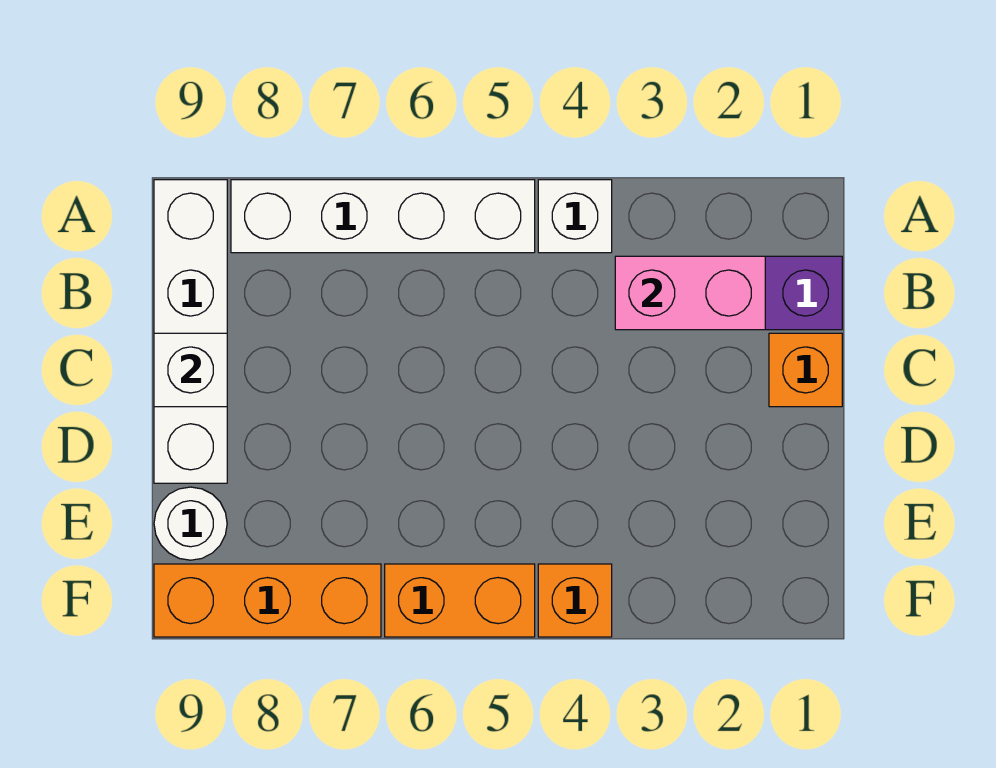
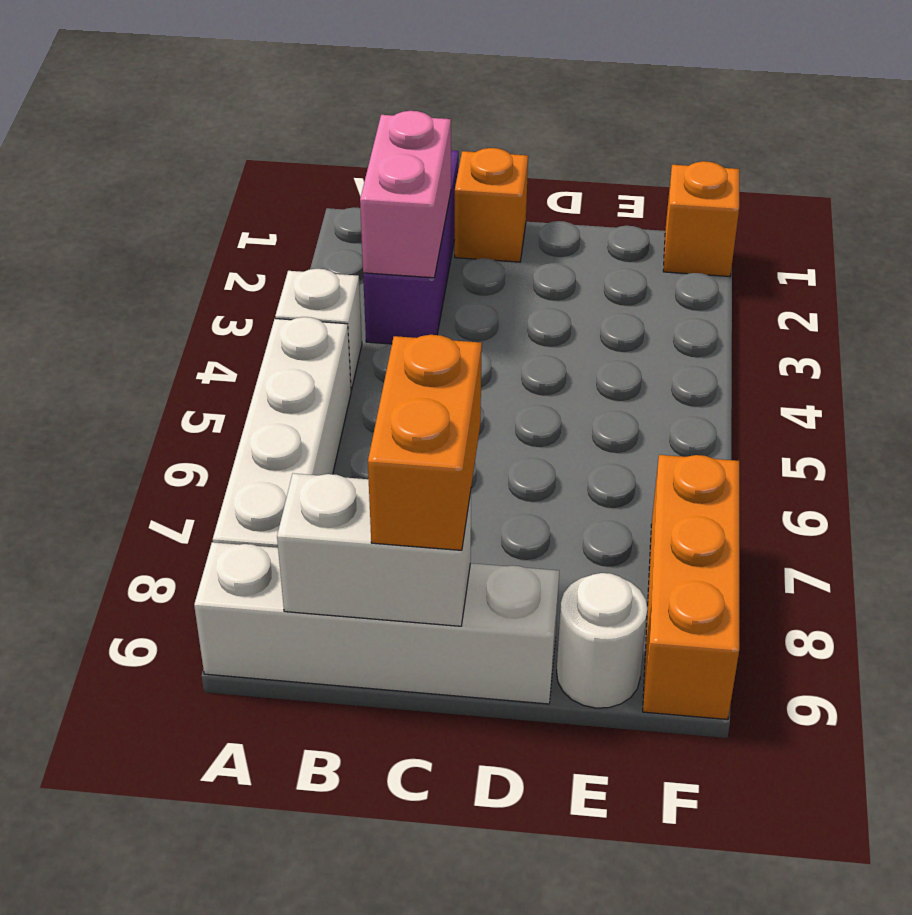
white 1x1 brick [154,333,227,407] -> white 1x2 brick [277,473,471,626]
orange 1x1 brick [538,564,612,637] -> orange 1x1 brick moved to [663,161,739,277]
orange 1x2 brick [385,564,535,637] -> orange 1x2 brick moved to [368,335,482,550]

